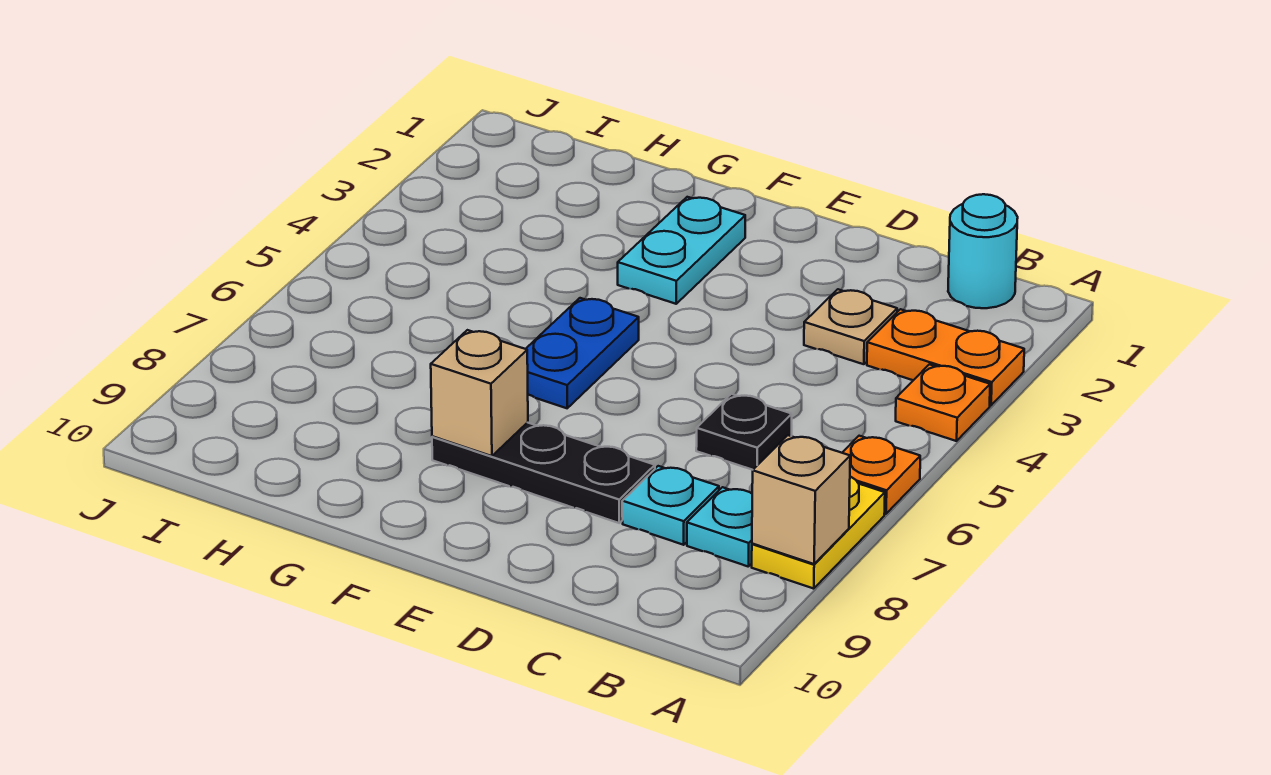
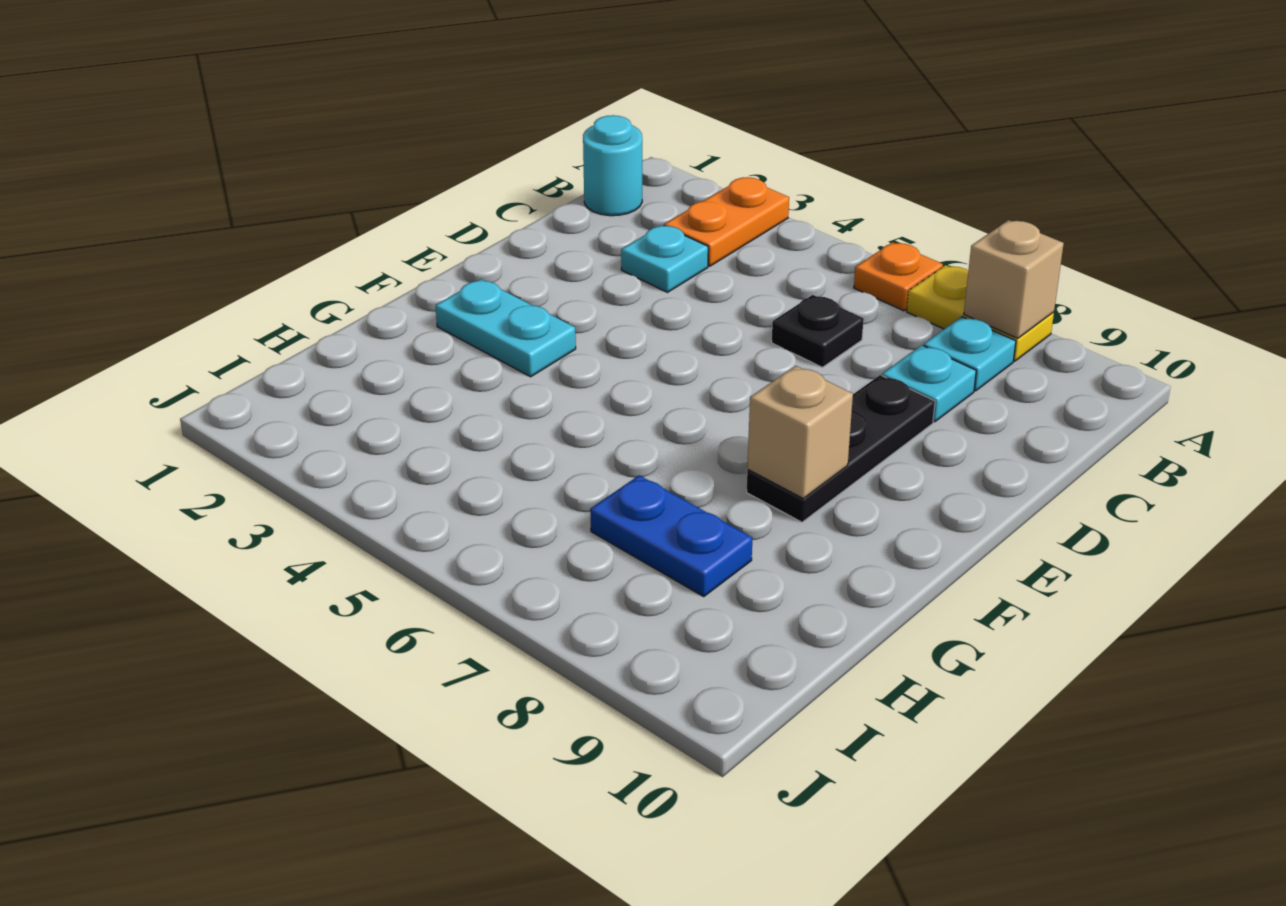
orange 1x1 plate [896,364,990,441] -> none
tan 1x1 plate [804,289,897,364] -> cyan 1x1 plate [621,225,708,292]
blue 1x2 plate [526,298,639,408] -> blue 1x2 plate moved to [590,475,752,596]

